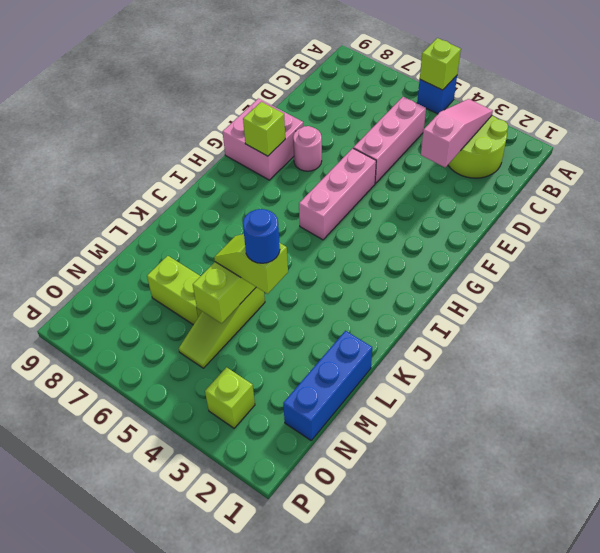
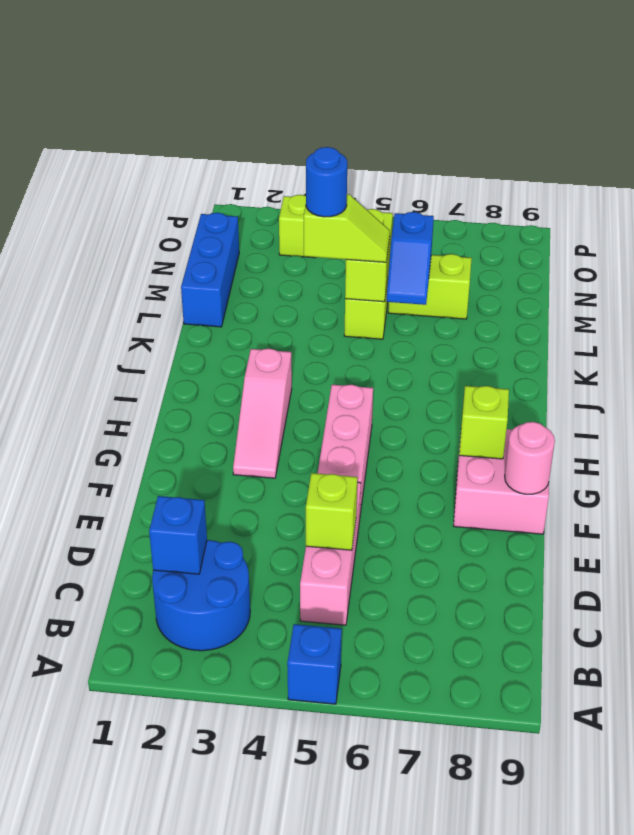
lime 1x1 brick [420,38,461,90] -> lime 1x1 brick moved to [306,473,357,550]
lime 2x2 round brick [448,116,508,178] -> blue 2x2 round brick [152,540,250,651]
pink 1x3 slope [421,99,493,167] -> pink 1x3 slope moved to [233,349,292,478]
none -> blue 1x1 brick [149,496,207,574]
pink 1x1 round brick [293,126,322,171] -> pink 1x1 round brick moved to [505,422,555,494]
none -> blue 1x2 slope [387,212,434,305]

